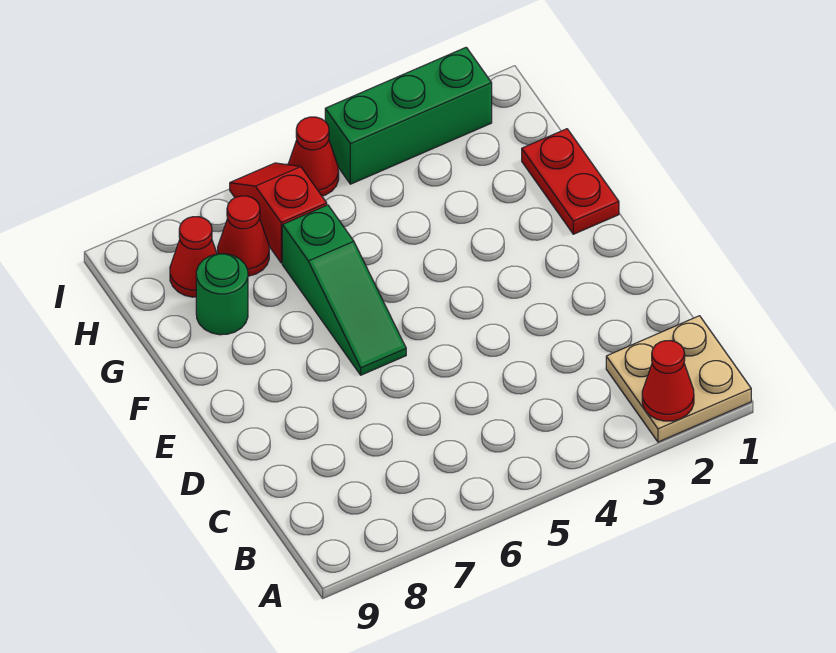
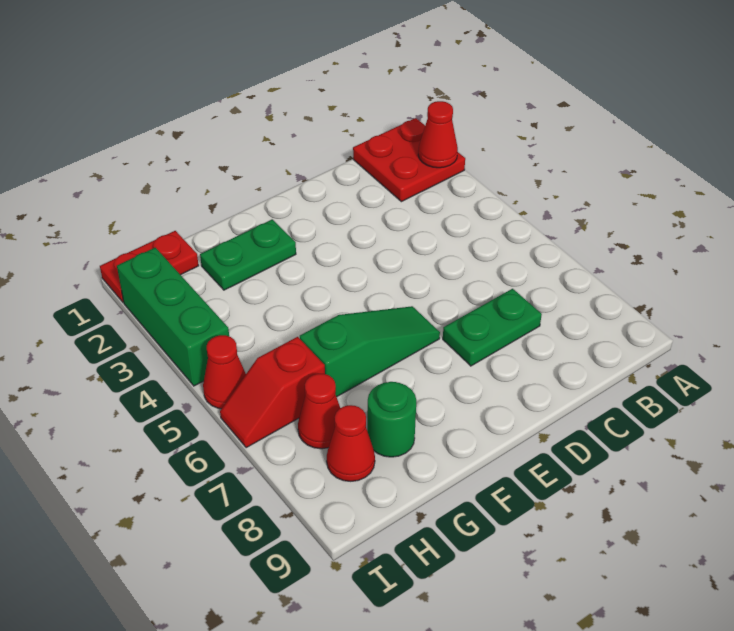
tan 2x2 plate [606,316,751,442] -> red 2x2 plate [353,118,465,202]
none -> green 1x2 plate [443,289,542,366]
red 1x2 plate [522,129,619,234] -> red 1x2 plate moved to [100,231,199,303]
none -> green 1x2 plate [200,219,296,290]

